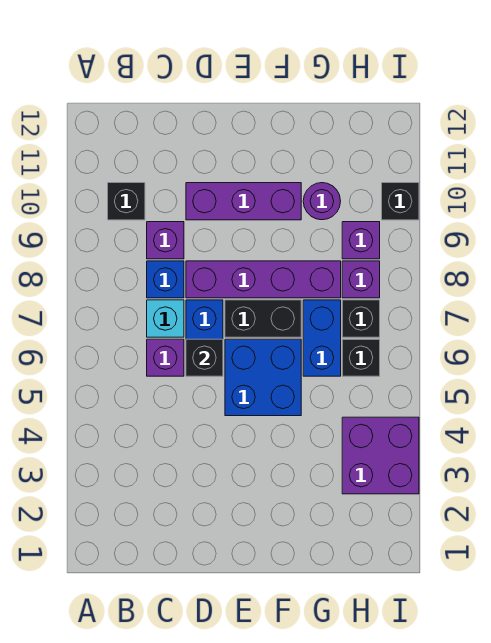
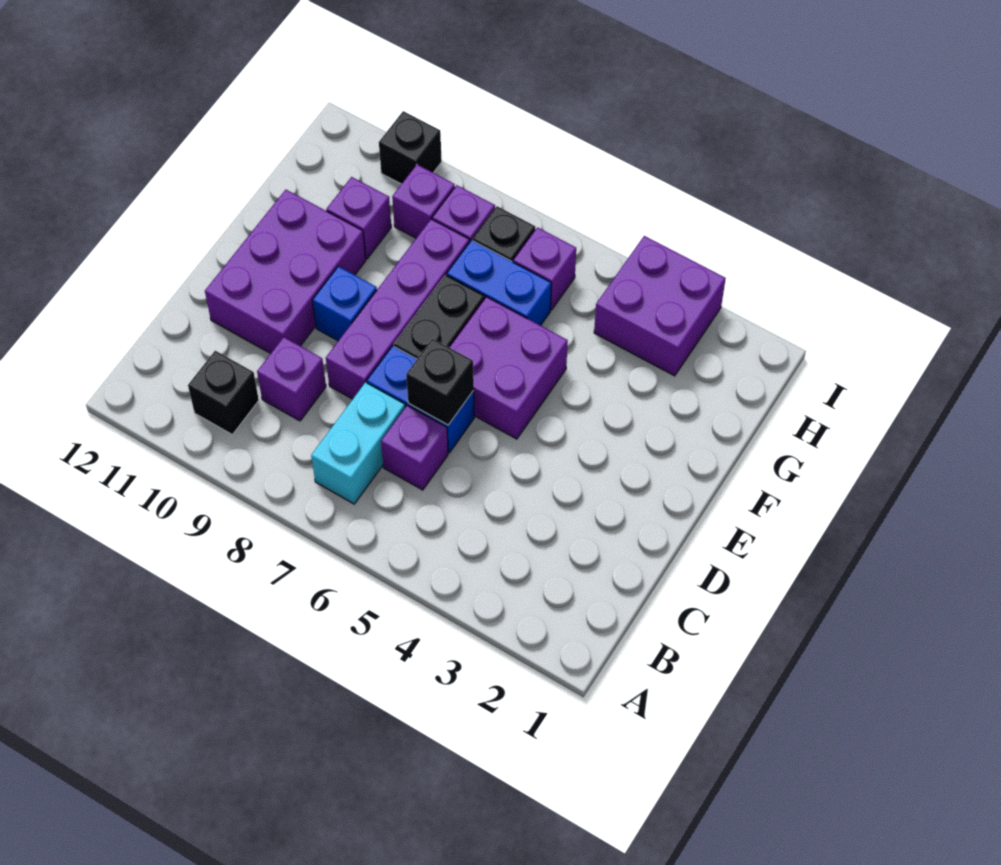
cyan 1x1 brick [147,300,184,337] -> cyan 1x2 brick [311,382,405,504]
blue 1x1 brick [147,261,184,298] -> blue 1x1 brick moved to [313,266,377,341]
purple 1x3 brick [186,183,301,220] -> purple 2x3 brick [205,190,366,353]
blue 2x2 brick [225,339,301,416] -> purple 2x2 brick [449,297,568,439]
purple 1x1 round brick [303,183,341,220] -> purple 1x1 brick [326,177,391,259]
black 1x1 brick [342,339,380,376] -> purple 1x1 brick [513,227,576,310]

